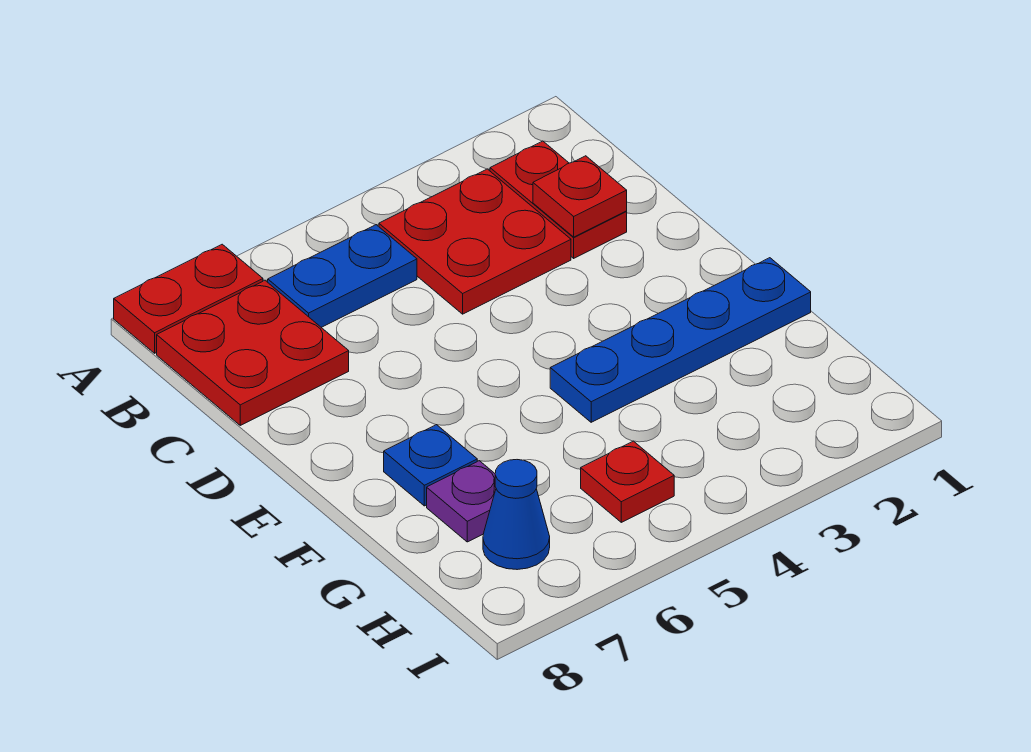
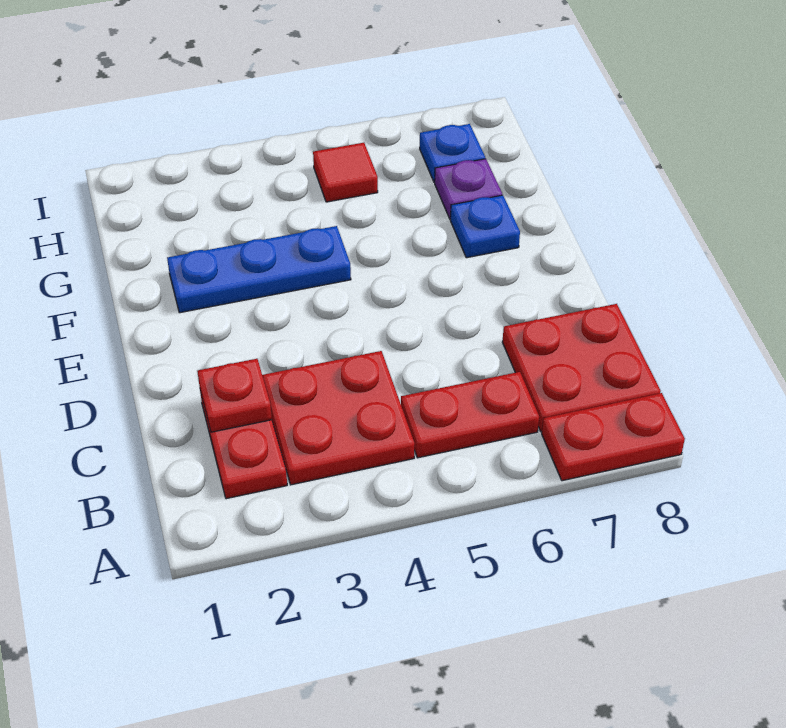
blue 1x2 plate [268,225,417,327] -> red 1x2 plate [401,372,539,458]
blue 1x4 plate [550,258,811,422] -> blue 1x3 plate [167,226,351,313]
red 1x1 plate [581,441,674,522] -> red 1x1 tile [313,143,378,202]
blue 1x1 cone [483,460,550,570] -> blue 1x1 plate [420,124,485,182]

